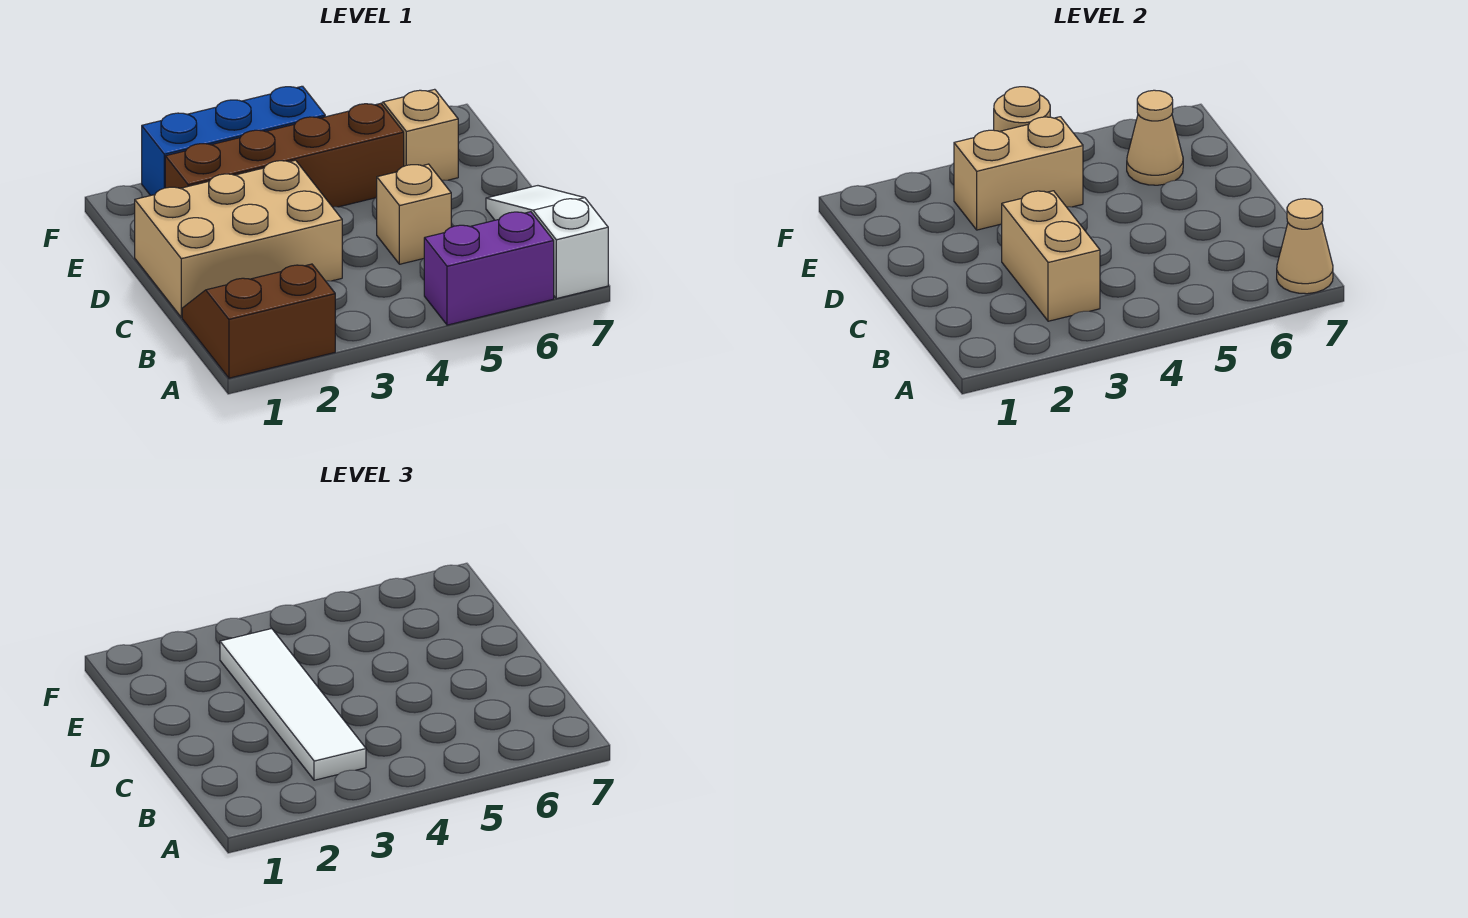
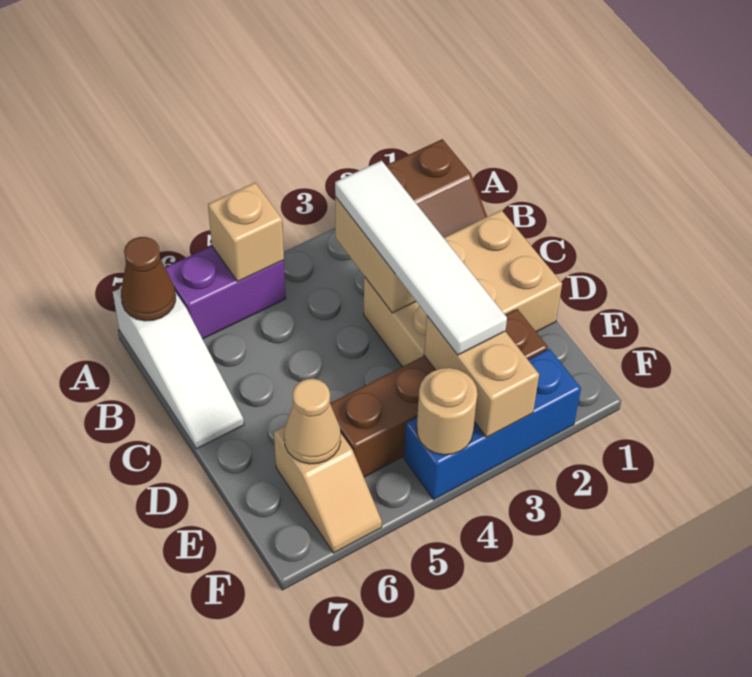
tan 1x1 cone [1277,199,1333,294] -> brown 1x1 cone [121,237,176,321]
tan 1x1 brick [377,164,451,264] -> tan 1x1 brick moved to [208,183,284,282]
tan 1x2 brick [954,117,1083,230] -> tan 1x2 brick turned to [424,316,539,437]

